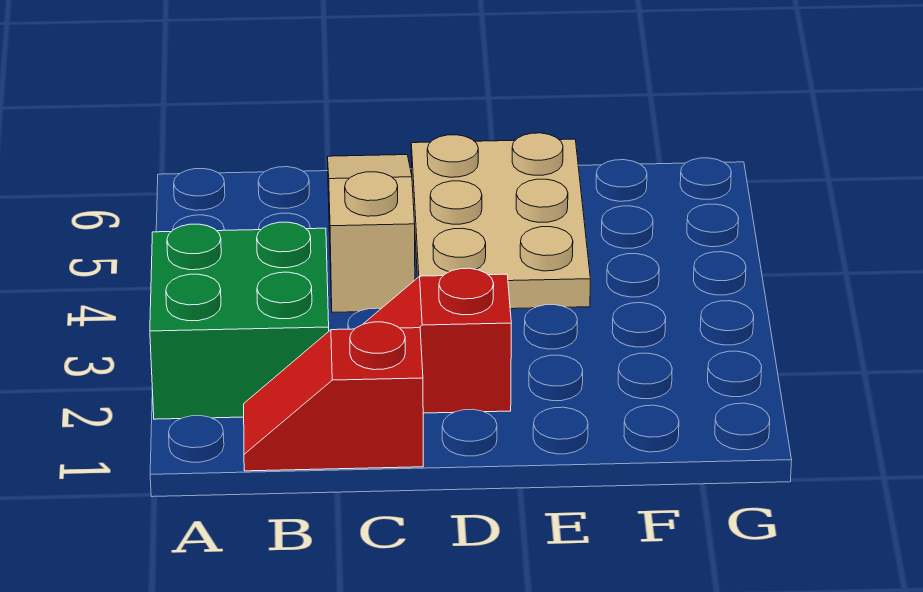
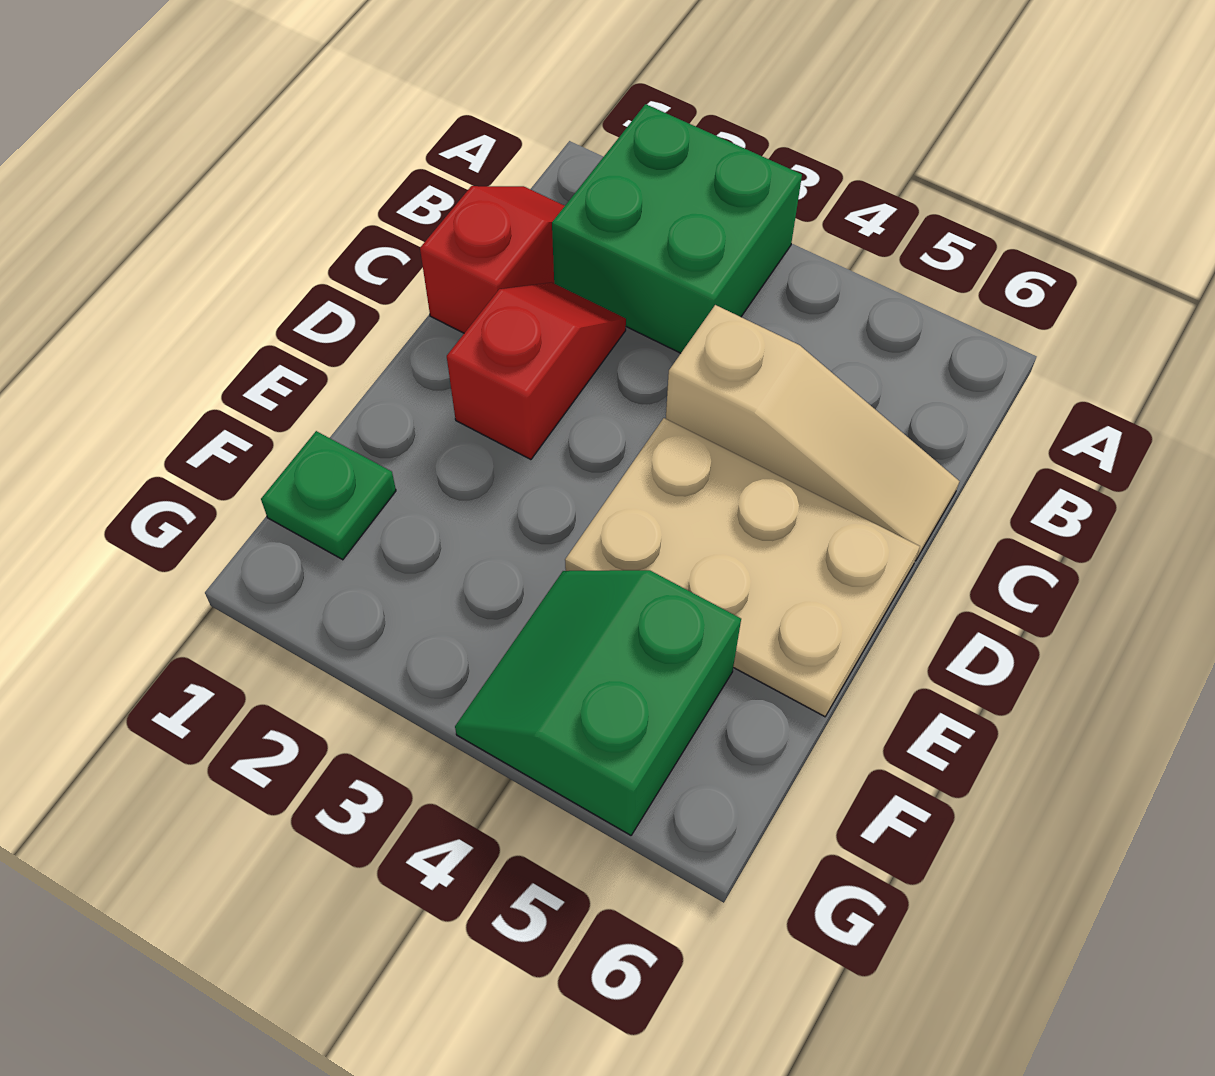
none -> green 1x1 plate [261,431,396,560]
none -> green 2x2 slope [455,570,741,835]

